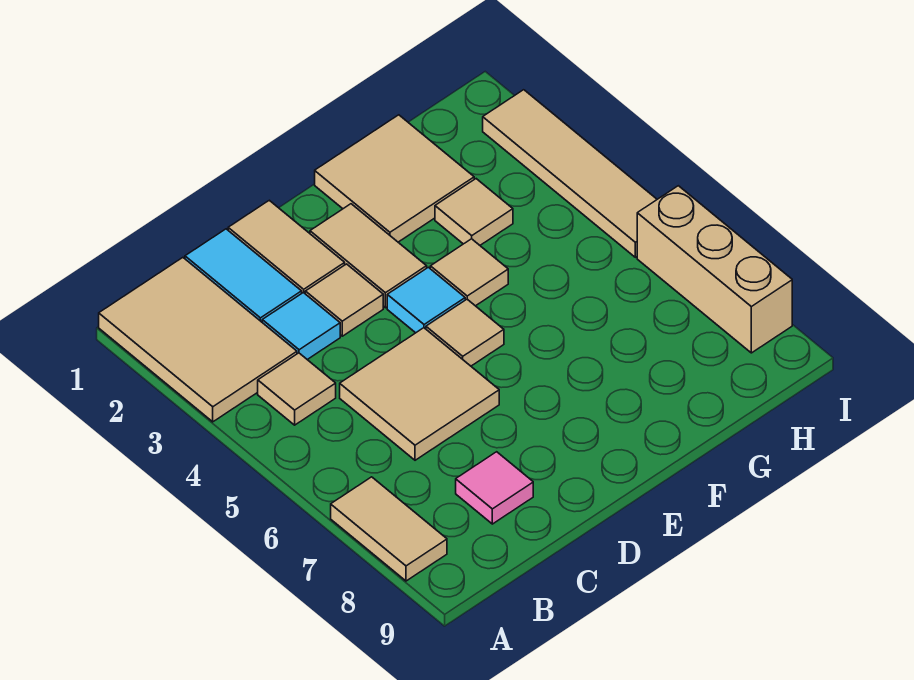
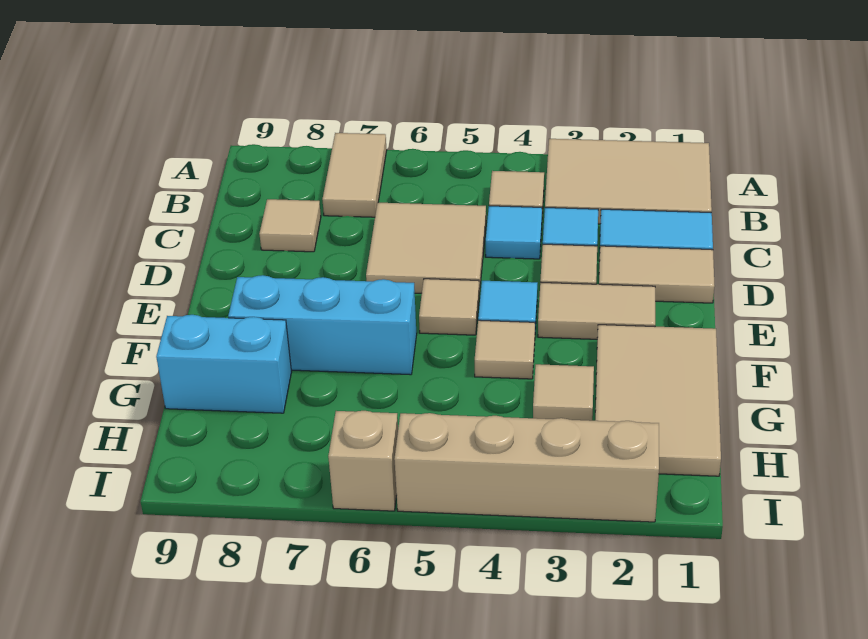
tan 1x2 tile [331,477,447,581] -> tan 1x2 tile turned to [322,133,387,217]
none -> cyan 1x1 tile [486,206,542,259]
pink 1x1 tile [456,452,533,524] -> tan 1x1 tile [259,199,321,252]
tan 2x2 tile [315,115,474,242] -> tan 2x3 tile [595,325,721,476]
none -> cyan 1x3 brick [228,275,417,375]
none -> cyan 1x2 brick [156,315,291,413]
tan 1x4 tile [483,90,657,257] -> tan 1x4 brick [394,413,659,522]
tan 1x3 brick [637,186,792,353] -> tan 1x1 brick [328,411,398,511]

